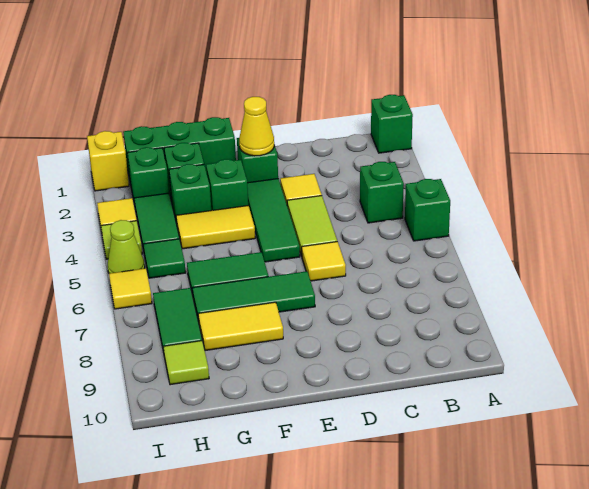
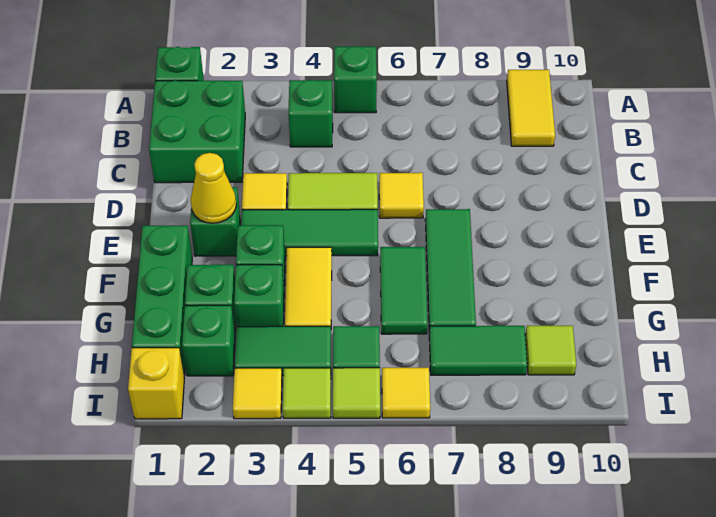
none -> green 2x2 brick [149,80,245,183]
yellow 1x2 tile [198,302,283,351] -> yellow 1x2 tile moved to [507,70,555,146]
lime 1x1 cone [108,220,145,273] -> lime 1x1 tile [333,368,380,418]

